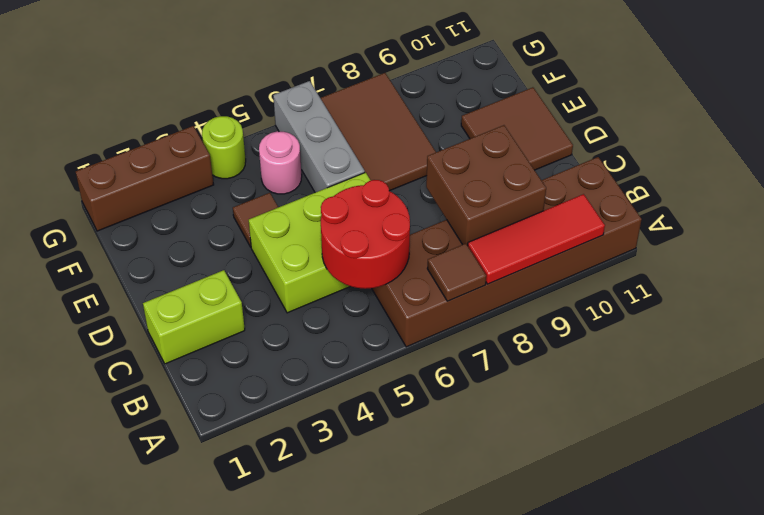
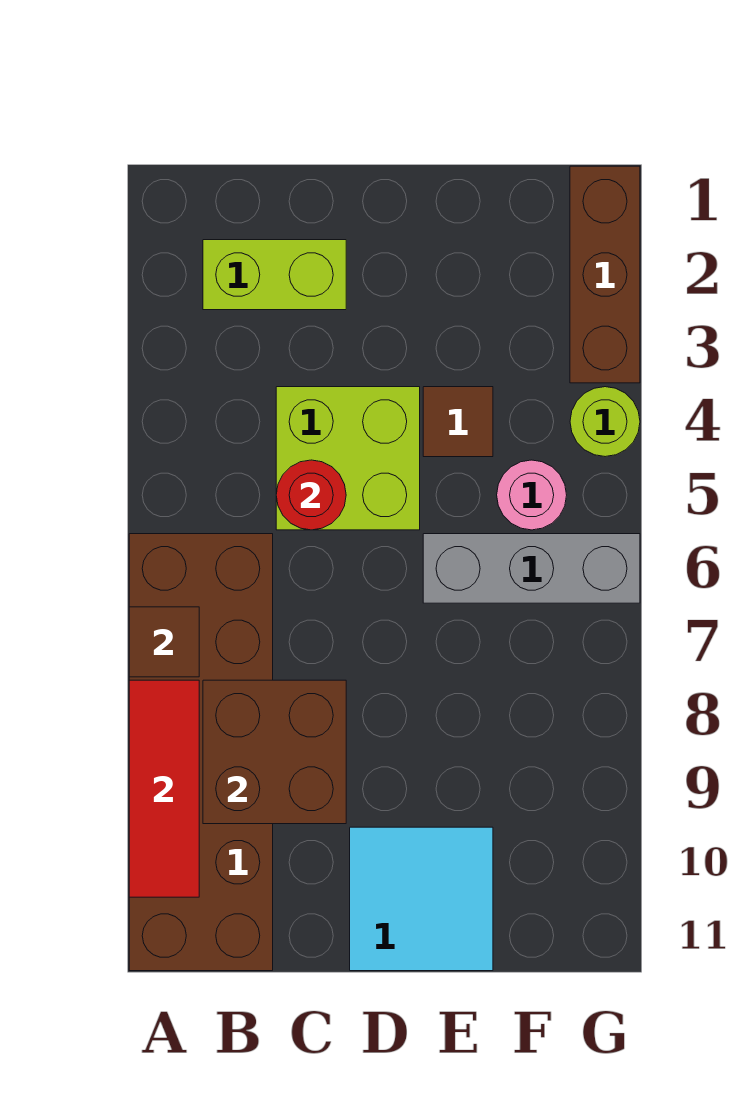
red 2x2 round brick [321,180,410,289] -> red 1x1 round brick [276,460,346,530]
lime 1x2 brick [143,270,245,364] -> lime 1x2 brick turned to [203,240,346,310]
lime 2x3 brick [249,172,371,313] -> lime 2x2 brick [276,387,420,530]
brown 2x2 tile [461,87,573,170] -> cyan 2x2 tile [350,827,493,971]
brown 2x3 tile [321,73,436,191] -> none

